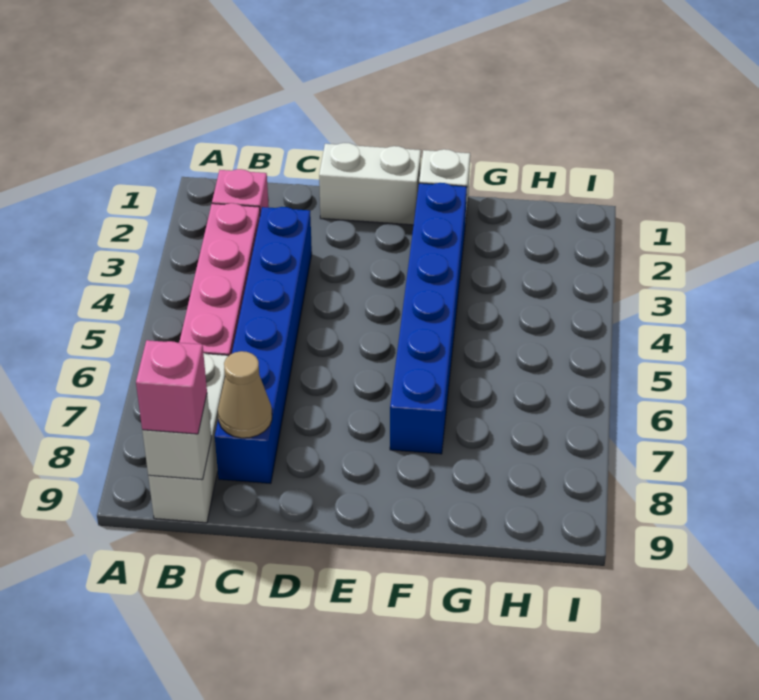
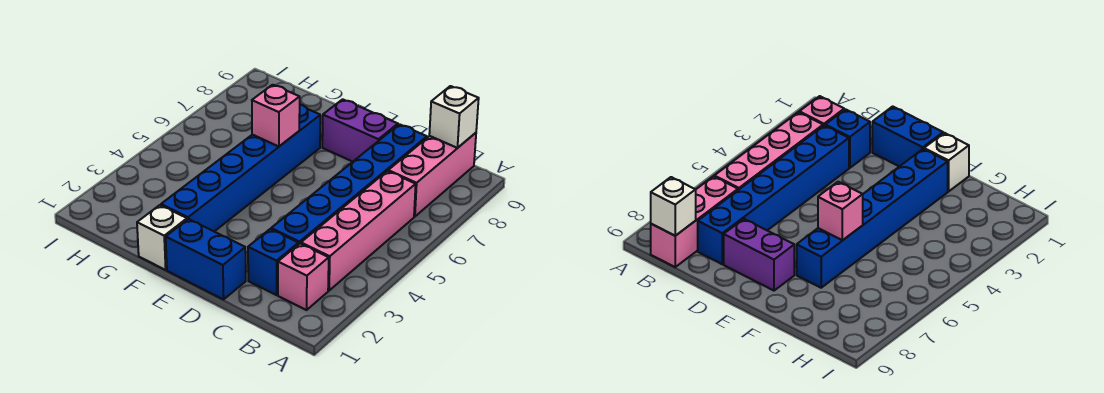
white 1x3 brick [148,353,228,523] -> pink 1x3 brick [388,133,476,217]
pink 1x1 brick [136,340,207,434] -> pink 1x1 brick moved to [252,85,300,146]
none -> blue 1x1 brick [248,229,298,295]
tan 1x1 cone [218,351,272,438] -> none
white 1x2 brick [319,143,421,225] -> blue 1x2 brick [166,219,246,299]
none -> purple 1x2 brick [322,99,398,162]

